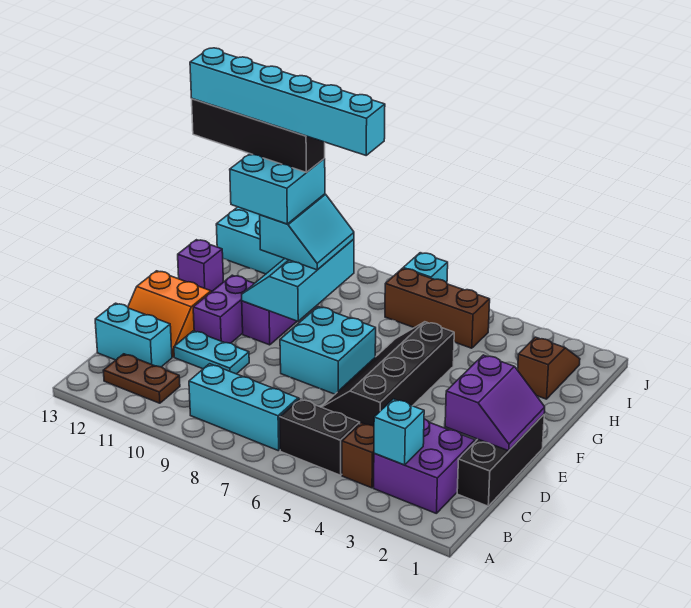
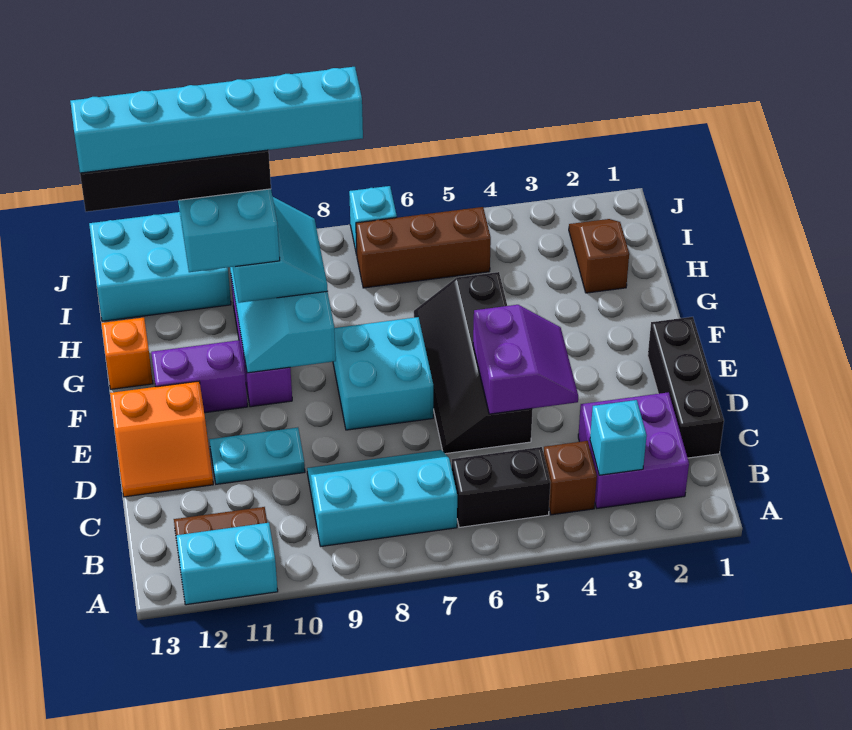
cyan 1x2 brick [95,303,172,367] -> cyan 1x2 brick moved to [176,523,278,605]
purple 2x2 slope [445,355,545,451] -> purple 2x2 slope moved to [473,305,578,414]
purple 1x2 brick [193,275,255,343] -> purple 1x2 brick turned to [151,340,248,413]
purple 1x1 brick [178,240,223,292] -> orange 1x1 brick [102,318,153,389]

